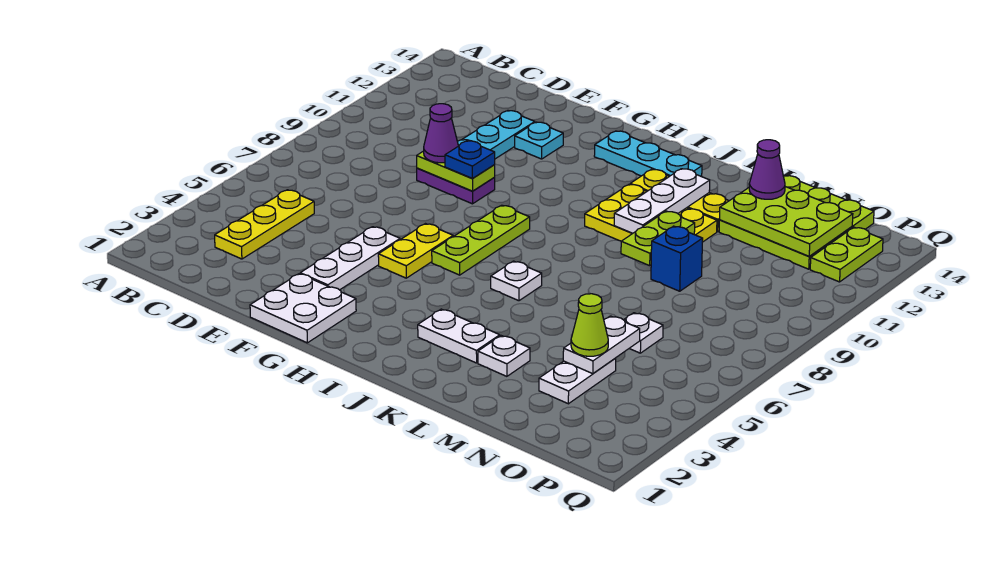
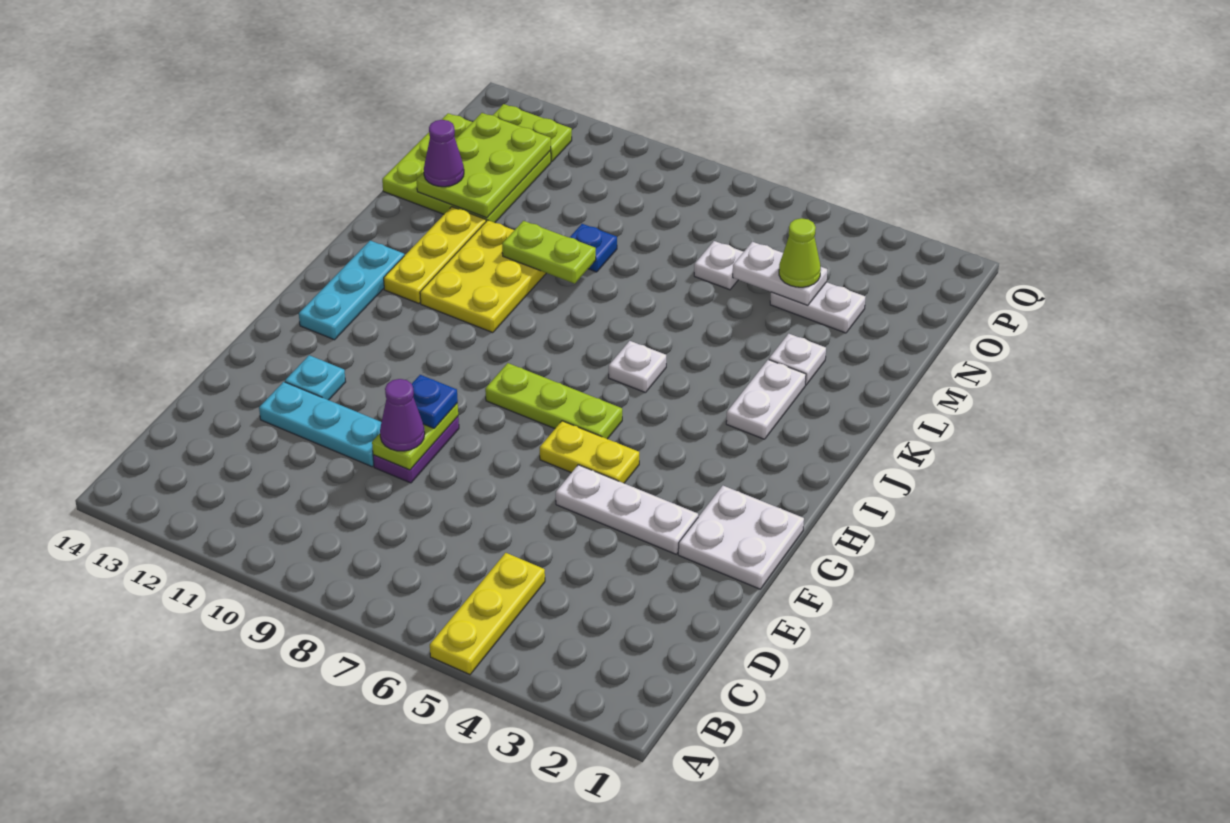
yellow 1x3 plate [215,190,314,259] -> yellow 1x3 plate turned to [430,553,545,675]
white 1x3 plate [614,169,710,233] -> none
blue 1x1 brick [651,226,703,291] -> blue 1x1 plate [569,224,617,272]

